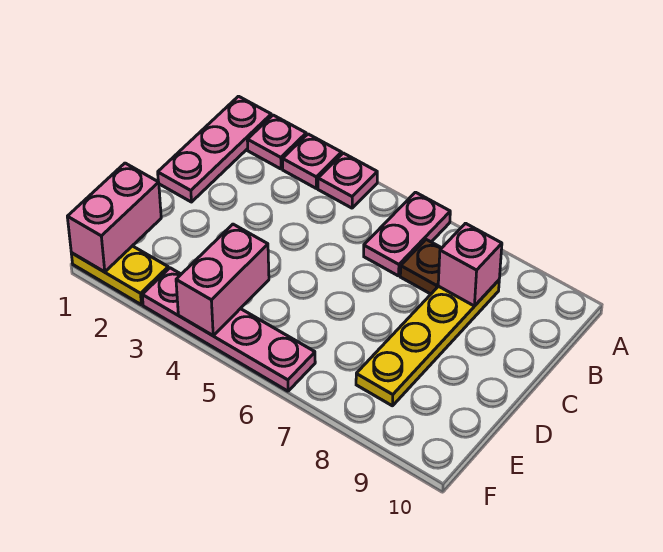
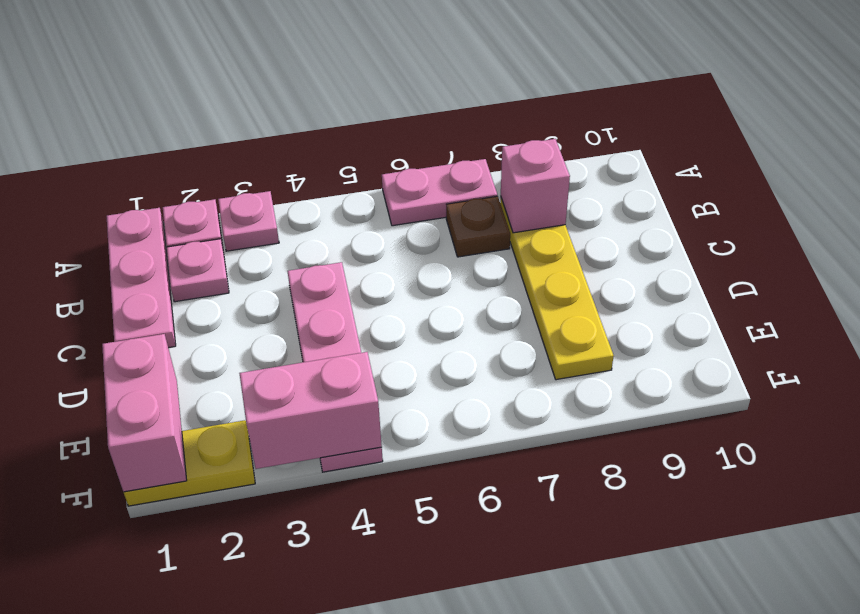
pink 1x1 plate [318,153,377,208] -> pink 1x1 plate moved to [167,239,229,302]
pink 1x2 plate [364,192,450,276] -> pink 1x2 plate turned to [382,159,497,226]
pink 1x2 brick [176,224,269,335] -> pink 1x2 brick turned to [239,352,382,469]
pink 1x4 plate [142,268,315,391] -> pink 1x4 plate turned to [287,262,383,472]

